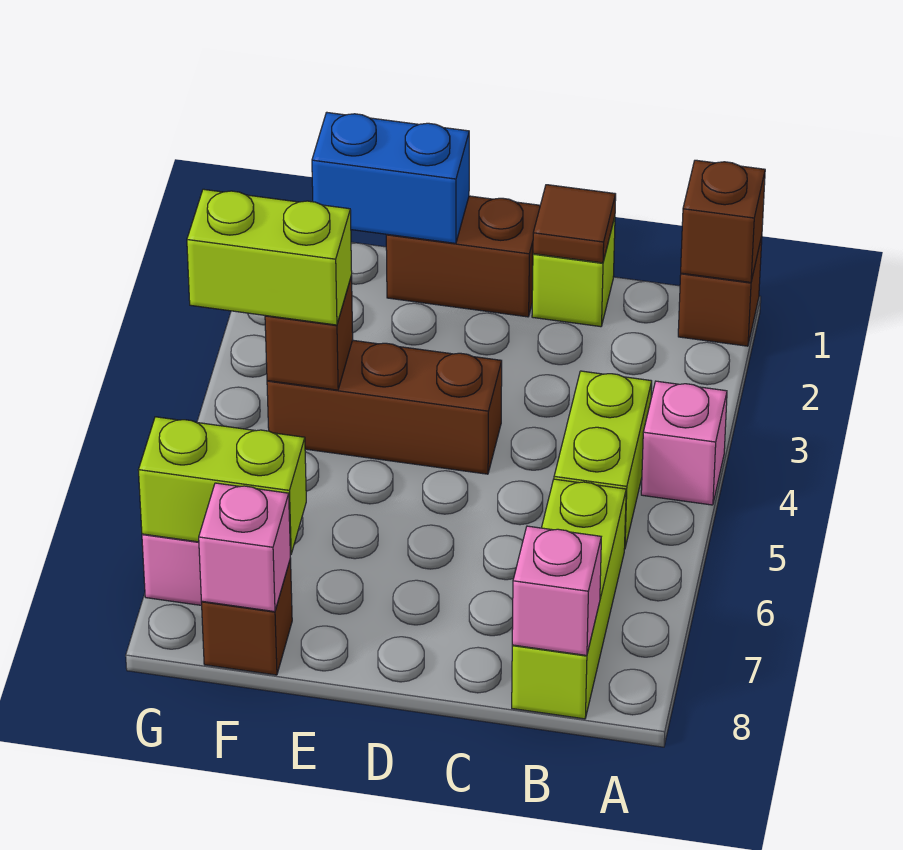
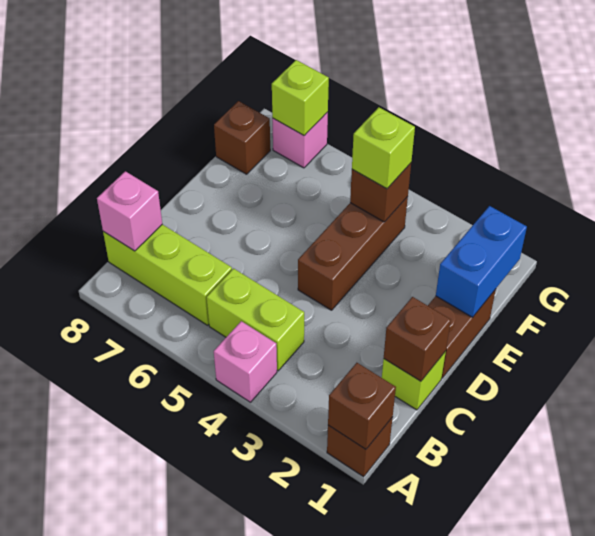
brown 1x1 tile [533,185,616,263] -> brown 1x1 brick [384,297,451,381]
lime 1x2 brick [187,189,352,325] -> lime 1x1 brick [352,107,415,189]
lime 1x2 brick [139,417,306,555] -> lime 1x1 brick [272,60,329,136]
pink 1x1 brick [199,483,290,612] -> none

